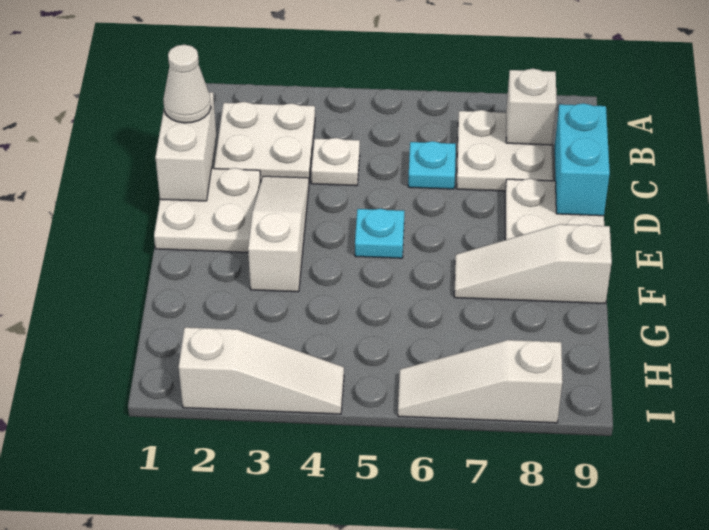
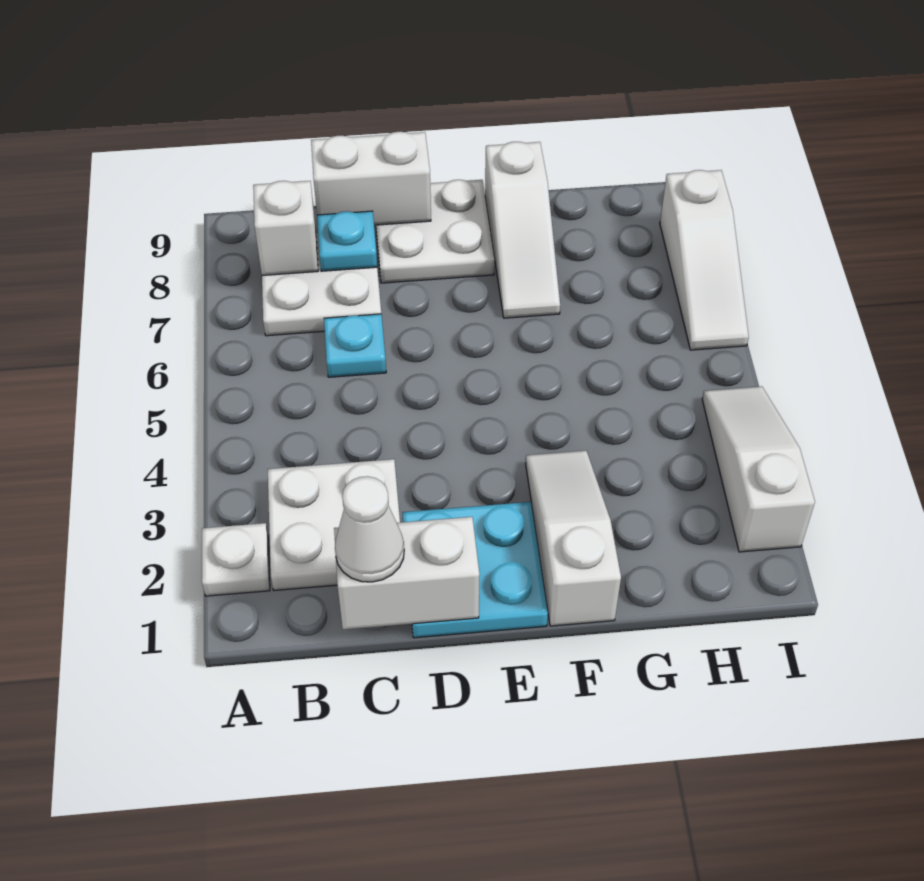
white 1x1 plate [311,138,360,186] -> white 1x1 plate moved to [202,523,270,596]
cyan 1x2 brick [555,103,610,216] -> white 1x2 brick [311,132,431,225]
white 2x2 plate [154,168,261,252] -> cyan 2x2 plate [402,502,548,638]
white 1x3 slope [248,176,309,292] -> white 1x3 slope turned to [526,451,621,626]
cyan 1x1 plate [355,209,405,258] -> cyan 1x1 plate moved to [317,211,377,271]

